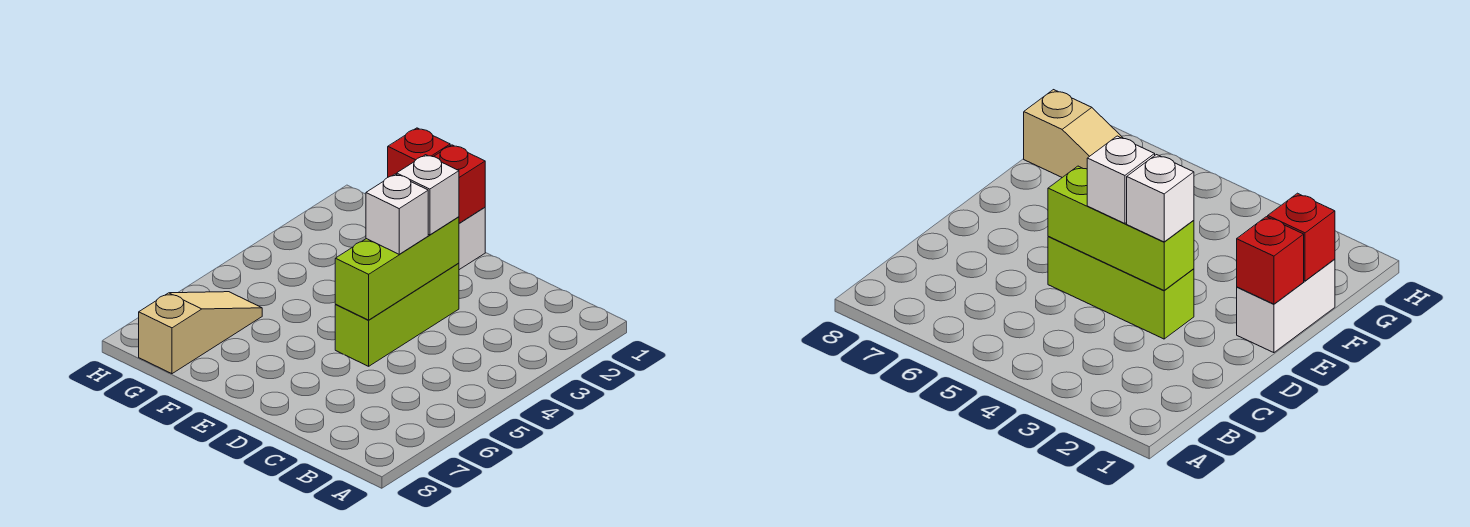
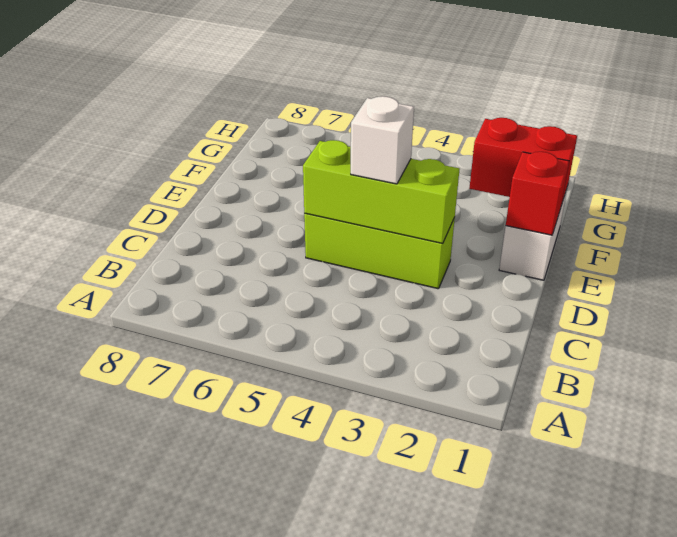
white 1x1 brick [397,155,459,235] -> none
red 1x1 brick [388,128,450,177] -> red 1x2 brick [469,118,577,205]
tan 1x3 slope [139,292,262,374] -> none

